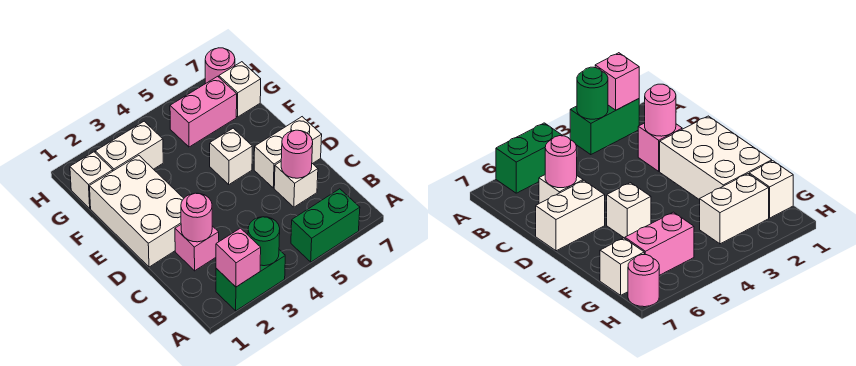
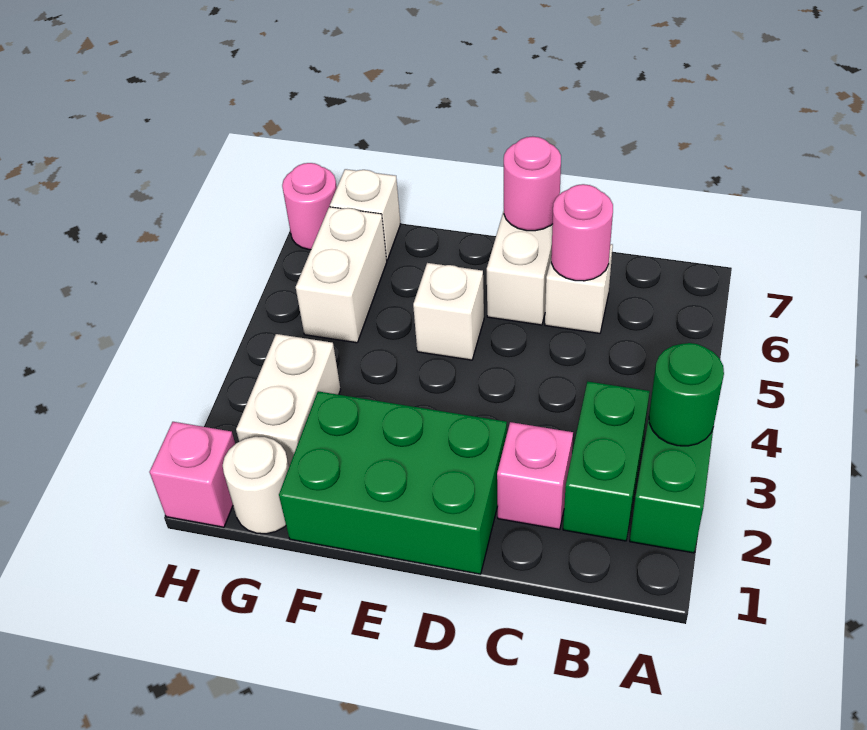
pink 1x1 brick [216,228,261,287] -> pink 1x1 brick moved to [150,422,235,527]
green 1x2 brick [291,189,360,262] -> green 1x2 brick moved to [563,381,650,541]
pink 1x1 round brick [181,193,212,242] -> pink 1x1 round brick moved to [504,136,561,231]
white 2x3 brick [90,155,184,267] -> green 2x3 brick [279,391,507,574]
white 1x1 brick [70,152,113,208] -> white 1x1 round brick [223,437,289,534]
pink 1x2 brick [170,76,237,147] -> white 1x2 brick [296,207,387,343]

